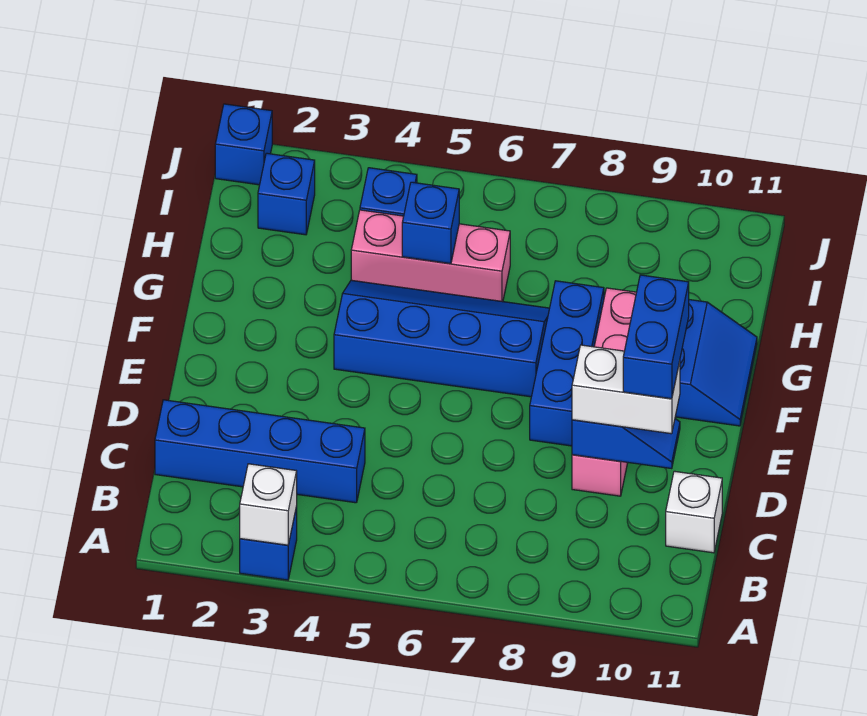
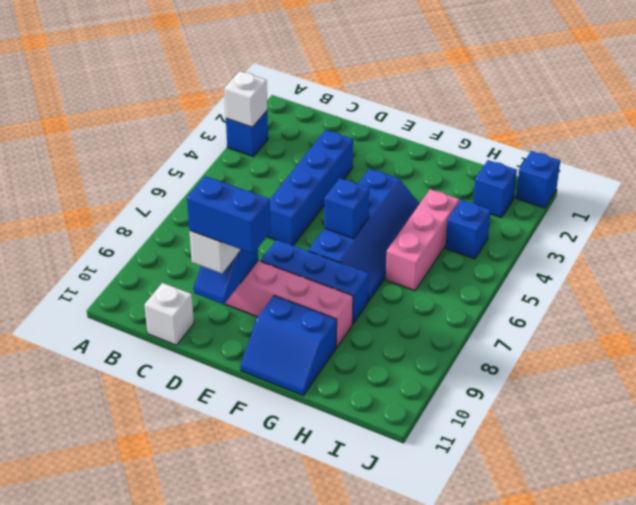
blue 1x4 brick [155,400,365,503] -> blue 1x4 brick moved to [267,130,353,245]
blue 1x1 brick [402,182,459,264] -> blue 1x1 brick moved to [324,178,369,239]

